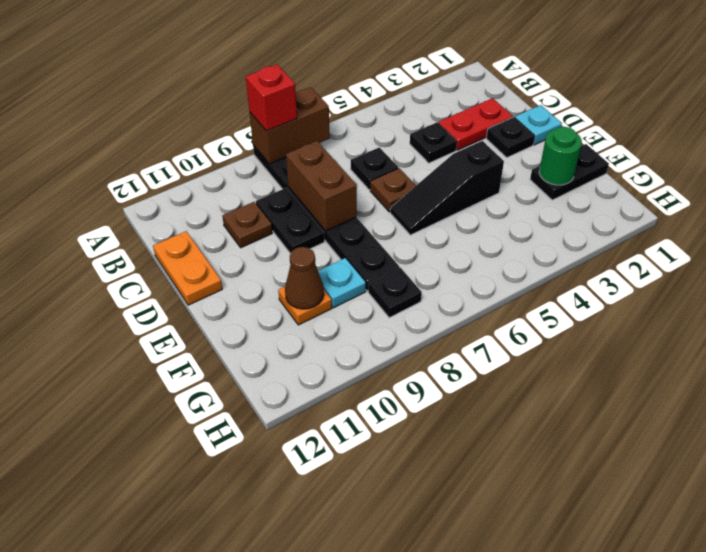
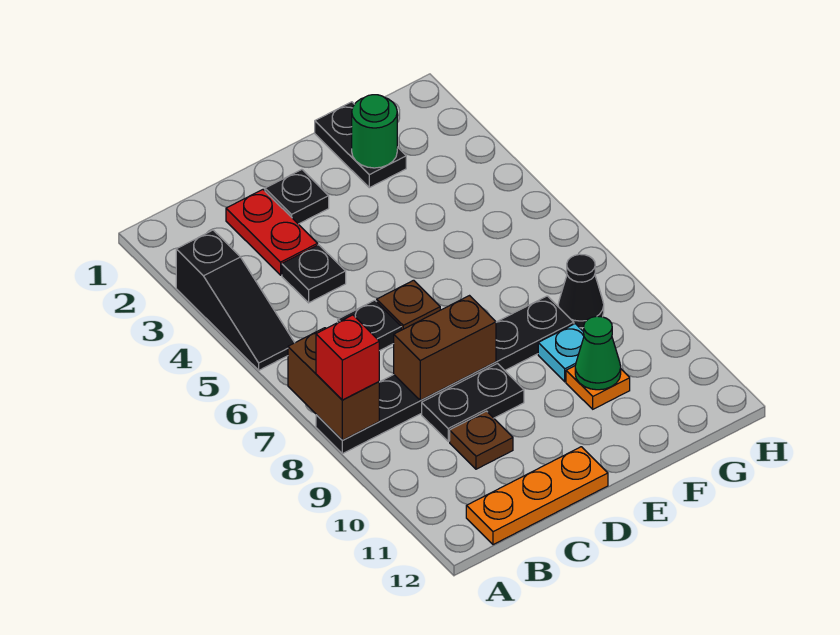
orange 1x2 plate [153,231,222,305] -> orange 1x3 plate [466,447,608,545]
cyan 1x1 plate [515,105,562,145] -> none
black 1x3 slope [390,141,504,235] -> black 1x3 slope moved to [176,230,295,370]
brown 1x1 cone [285,247,324,309] -> green 1x1 cone [575,316,621,390]
black 1x1 plate [368,267,422,318] -> black 1x1 cone [558,254,604,328]

